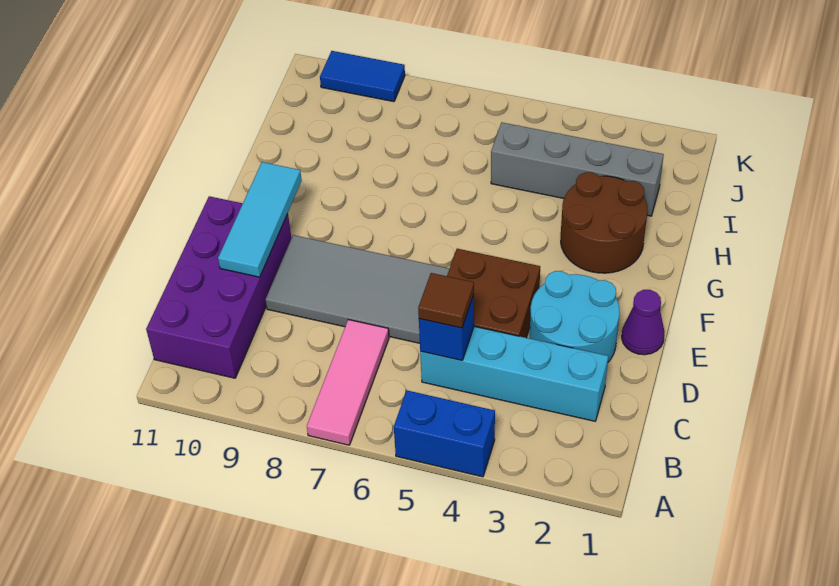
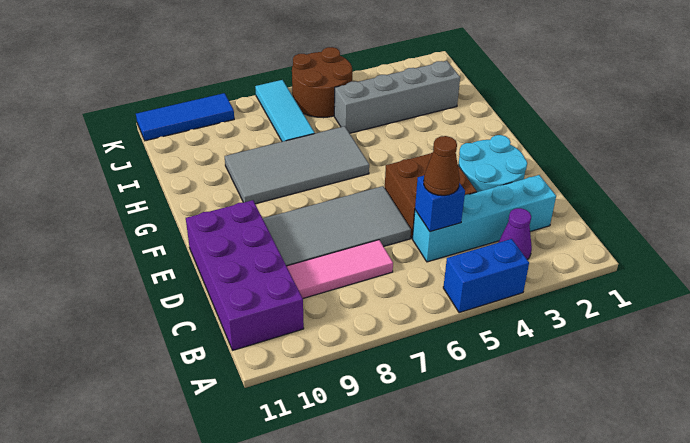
pink 1x3 tile [307,320,389,445] -> pink 1x3 tile turned to [287,240,393,298]
brown 1x1 tile [418,273,474,328] -> brown 1x1 cone [424,136,460,196]
cyan 1x3 tile [218,162,302,277] -> cyan 1x3 tile moved to [255,80,315,142]
purple 1x1 cone [622,290,665,355] -> purple 1x1 cone moved to [498,208,532,260]
brown 2x2 round brick [561,172,647,273] -> brown 2x2 round brick moved to [292,47,352,118]
none -> grey 2x4 tile [225,126,369,204]
blue 1x2 tile [320,51,405,102] -> blue 1x3 tile [136,93,234,141]

